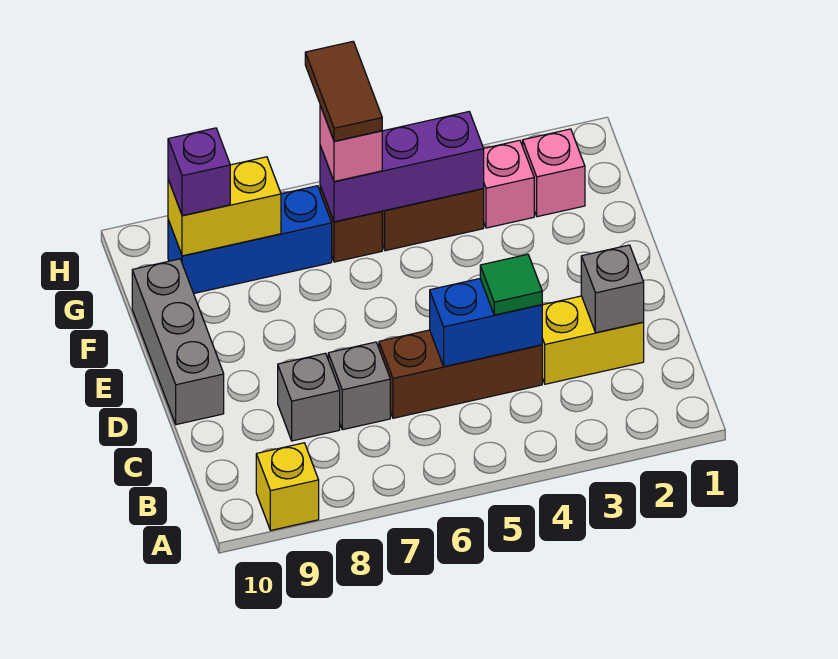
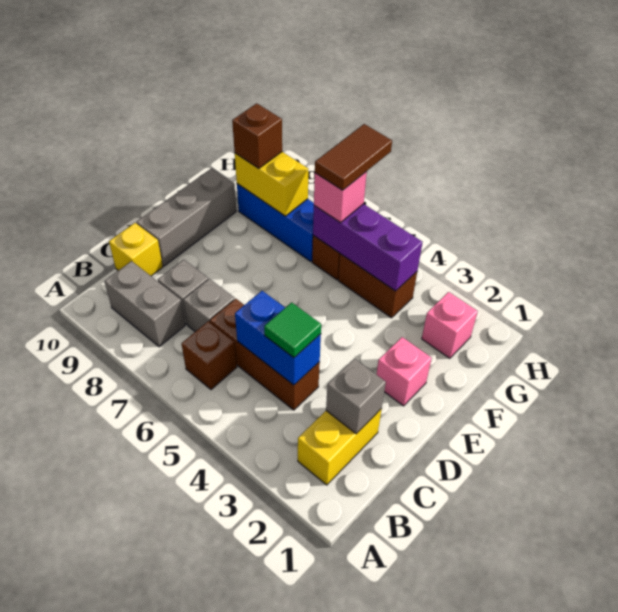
yellow 1x1 brick [256,443,319,530] -> yellow 1x1 brick moved to [109,223,163,276]
none -> brown 1x1 brick [182,321,237,390]
none -> grey 1x2 brick [105,261,185,347]
yellow 1x2 brick [542,296,644,384] -> yellow 1x2 brick turned to [298,409,382,485]
pink 1x1 brick [483,140,534,228] -> pink 1x1 brick moved to [376,337,432,406]
purple 1x1 brick [168,128,230,216] -> brown 1x1 brick [232,103,282,169]

